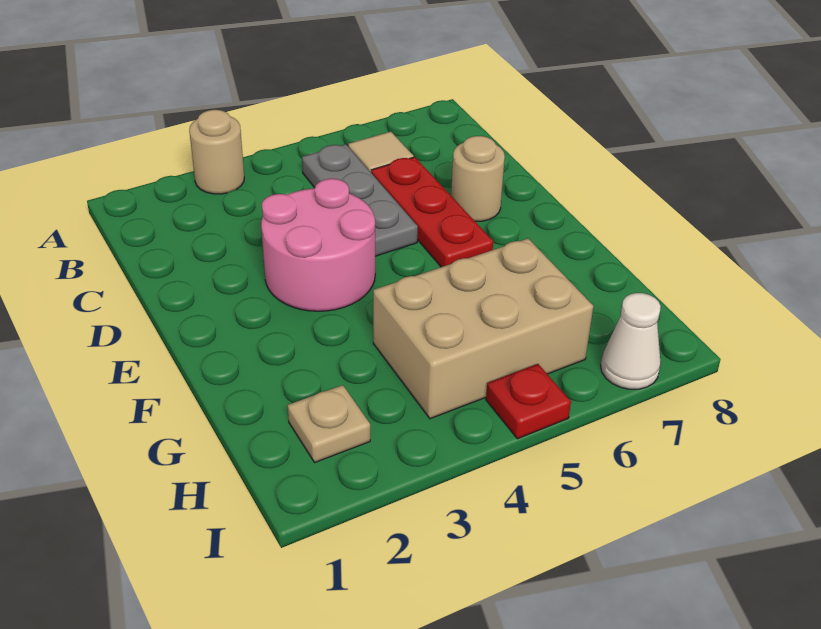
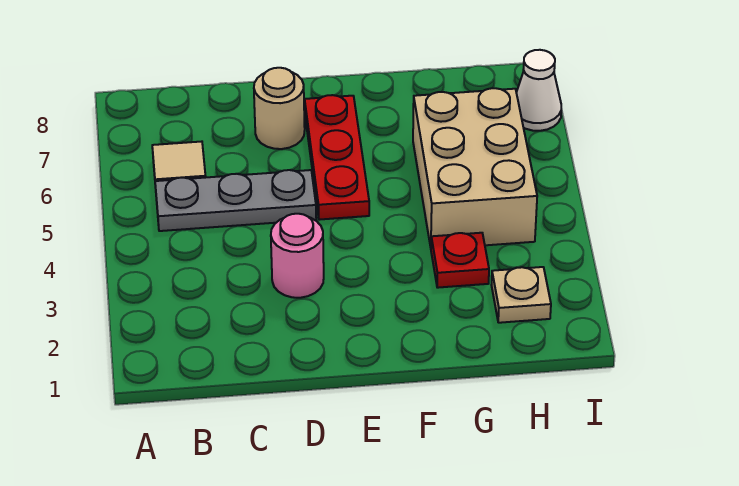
tan 1x1 round brick [189,110,244,194] -> none
red 1x3 plate [371,157,493,267] -> red 1x3 plate turned to [305,95,369,220]
pink 2x2 round brick [261,179,375,311] -> pink 1x1 round brick [271,214,324,298]
red 1x1 plate [486,364,571,439] -> red 1x1 plate moved to [431,233,489,288]

